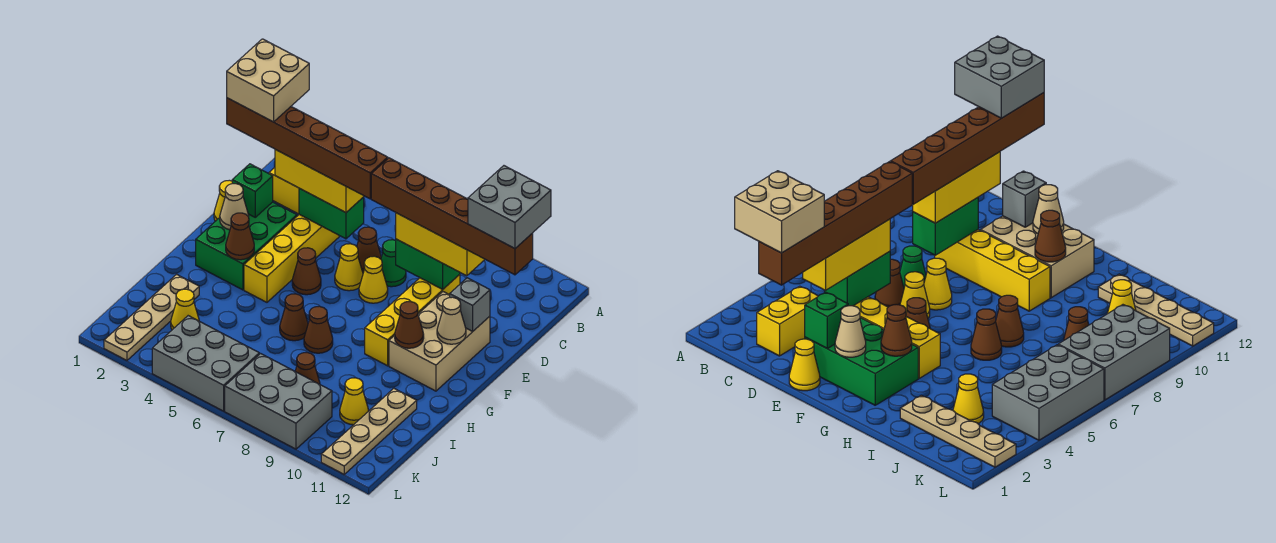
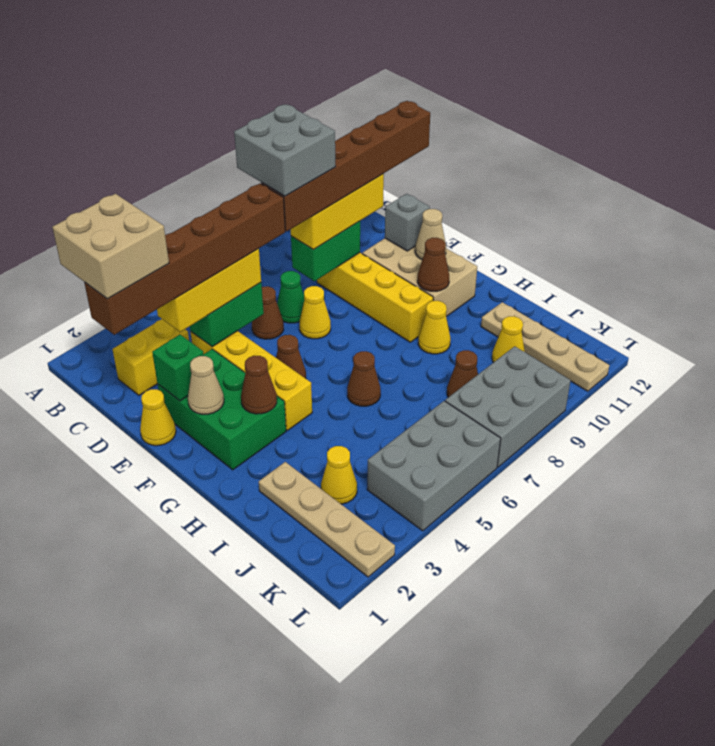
grey 2x2 brick [468,166,551,249] -> grey 2x2 brick moved to [234,105,336,196]
yellow 1x1 cone [335,244,363,291] -> yellow 1x1 cone moved to [418,301,451,354]
brown 1x1 cone [304,306,333,353] -> none

